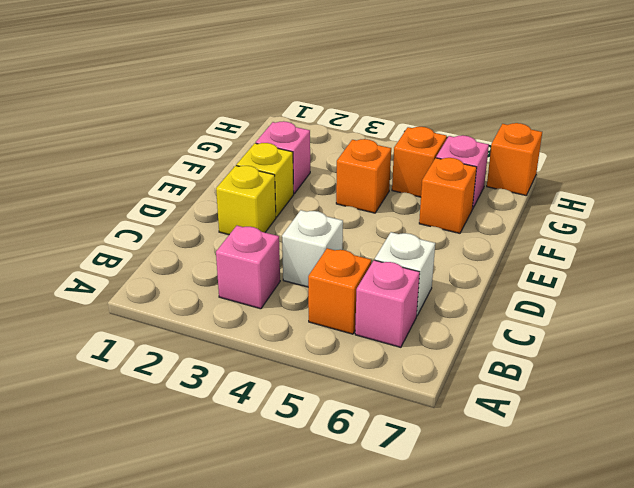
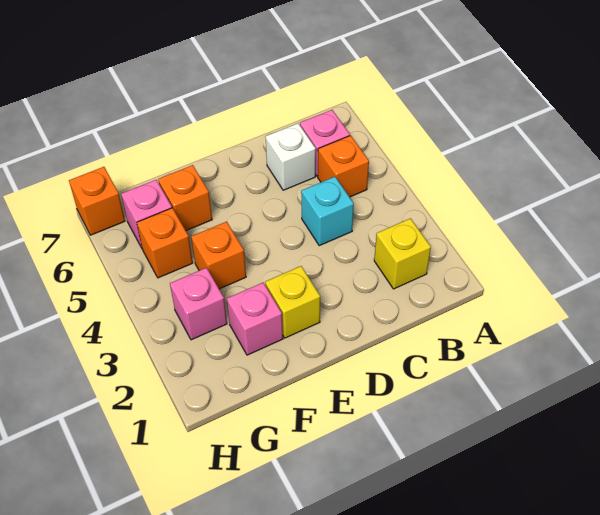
pink 1x1 brick [216,226,280,309] -> pink 1x1 brick moved to [170,268,227,340]
white 1x1 brick [282,210,343,287] -> cyan 1x1 brick [301,177,354,246]
yellow 1x1 brick [216,166,276,235] -> yellow 1x1 brick moved to [374,218,431,289]

